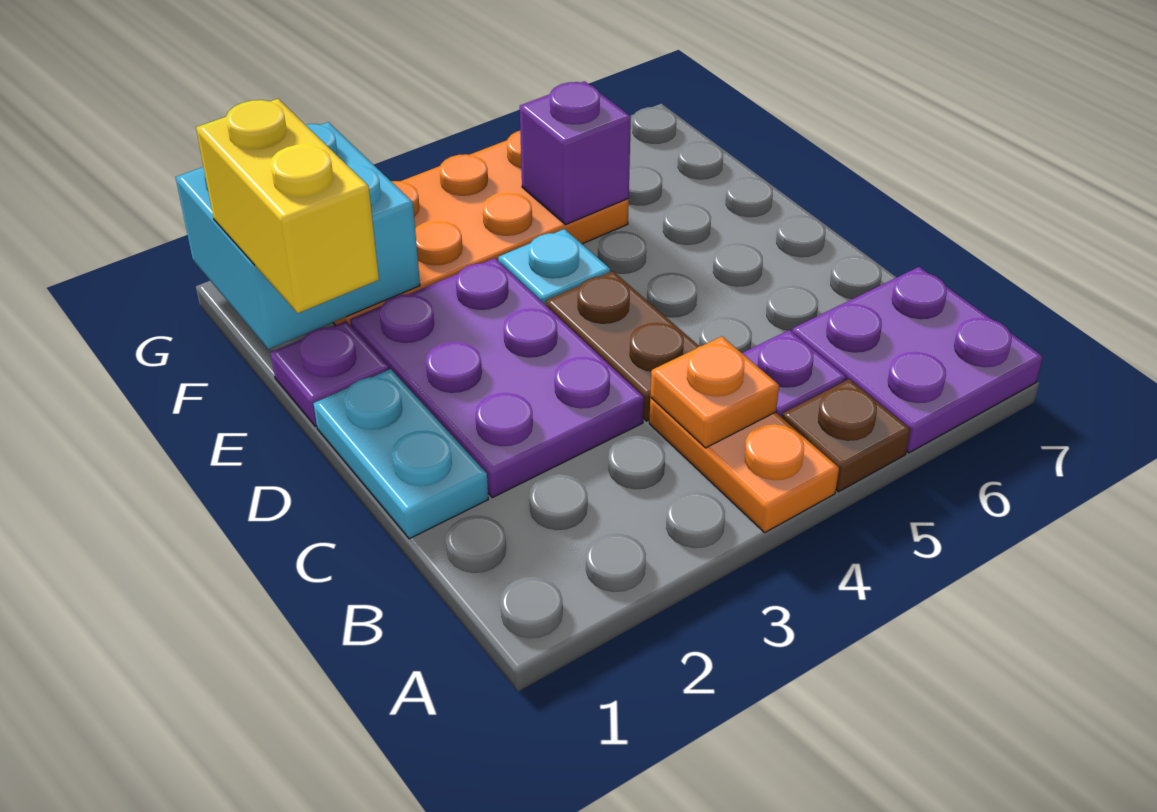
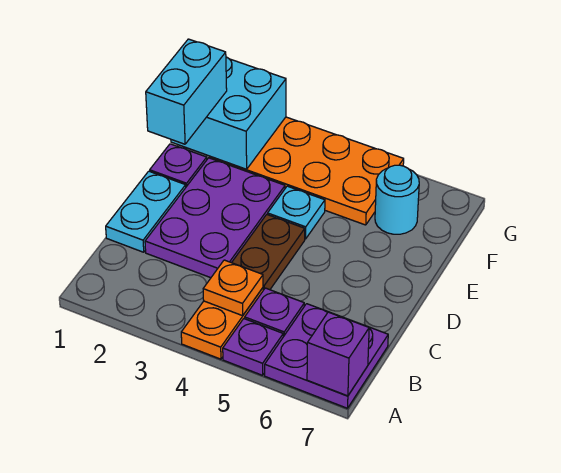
brown 1x1 plate [782,379,911,492] -> purple 1x1 plate [223,319,283,375]
yellow 1x2 brick [196,99,379,313] -> cyan 1x2 brick [146,39,227,144]
purple 1x1 brick [520,81,631,225] -> purple 1x1 brick moved to [307,312,369,396]
none -> cyan 1x1 round brick [375,165,419,234]

